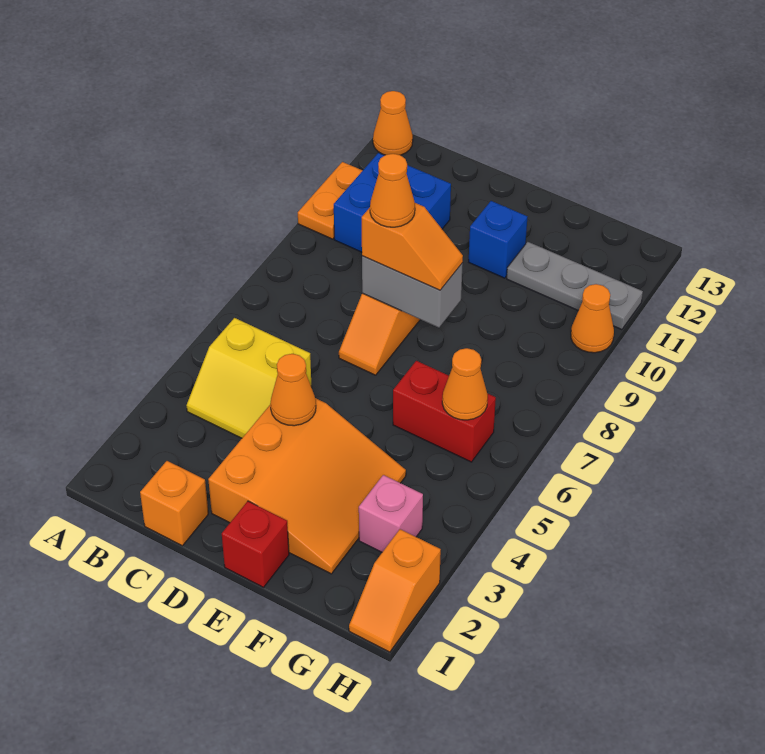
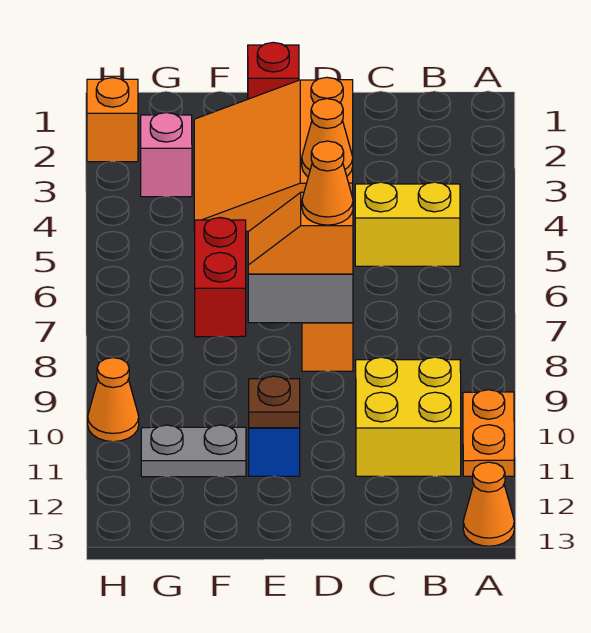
blue 2x2 brick [334,153,451,252] -> yellow 2x2 brick [356,357,461,476]
orange 1x1 brick [140,461,208,546] -> none
none -> brown 1x1 plate [249,376,300,428]
red 1x2 brick [393,361,496,462] -> red 1x2 brick turned to [194,218,246,337]
grey 1x3 plate [507,242,643,330] -> grey 1x2 plate [141,425,246,477]
orange 1x1 cone [442,348,488,420] -> none

